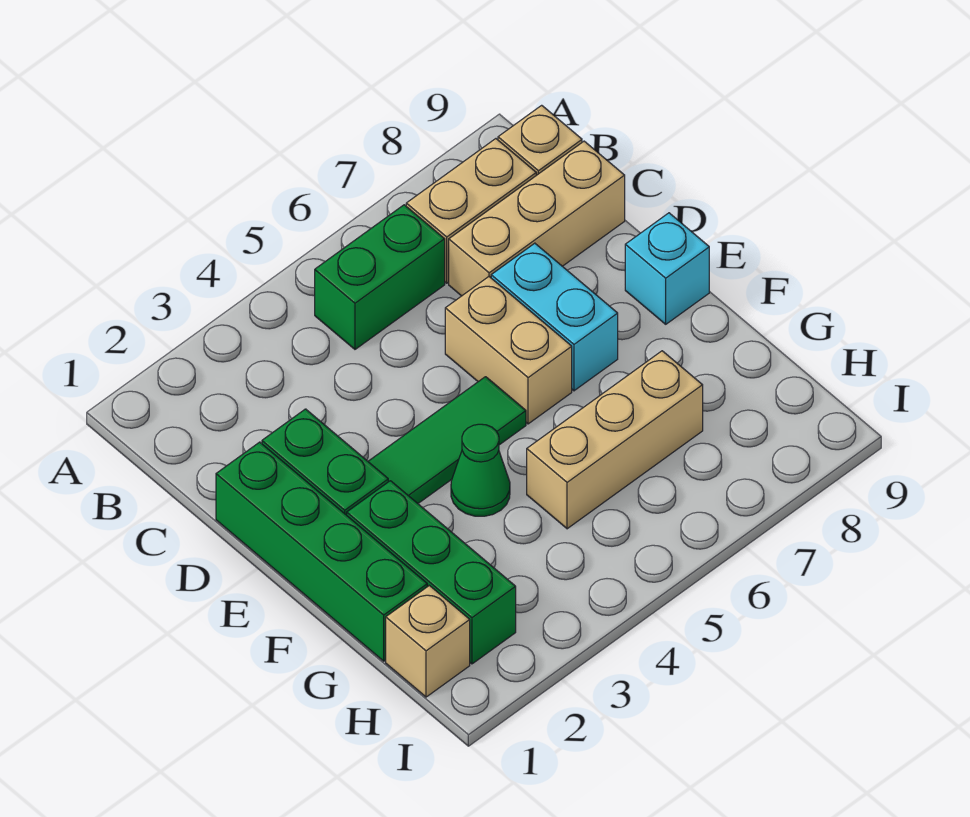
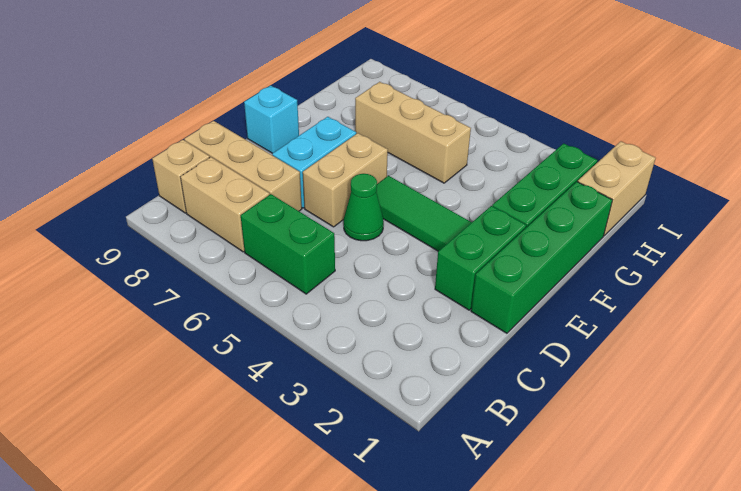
green 1x1 cone [451,424,510,516] -> green 1x1 cone moved to [343,174,384,241]
tan 1x1 brick [386,586,470,697] -> tan 1x2 brick [578,141,656,236]

